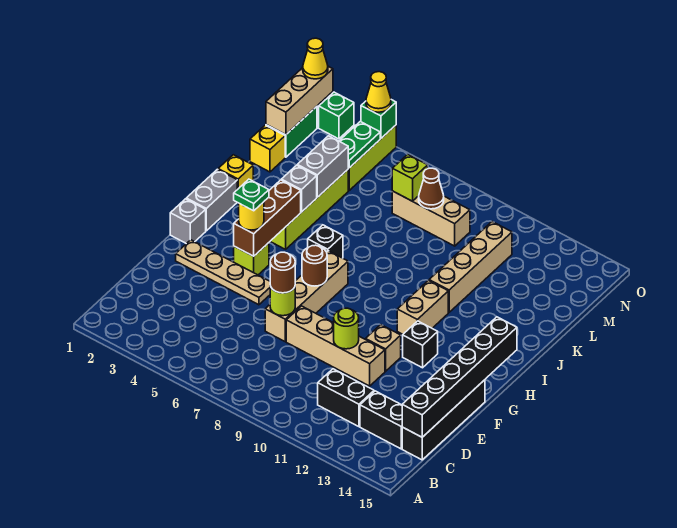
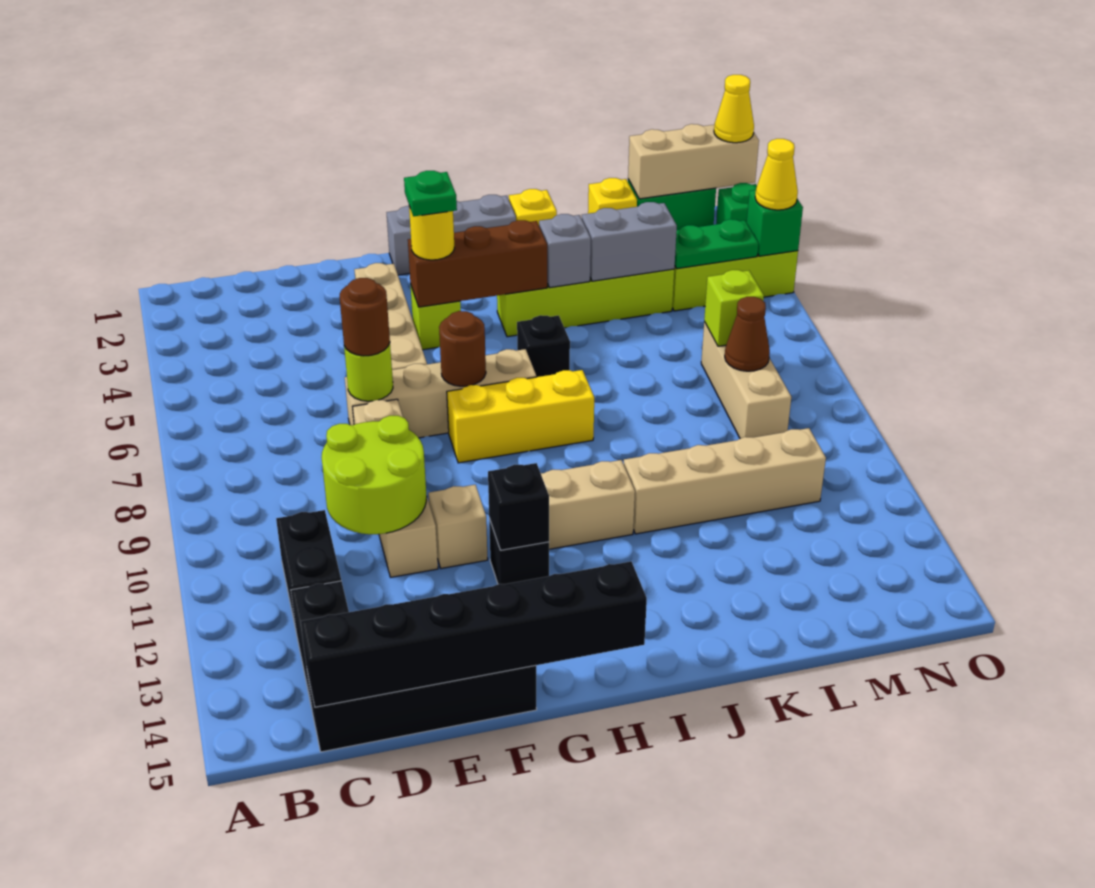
lime 1x1 round brick [334,308,359,349] -> lime 2x2 round brick [321,416,427,534]
none -> yellow 1x3 brick [447,370,594,463]
none -> black 1x1 brick [488,463,549,550]

